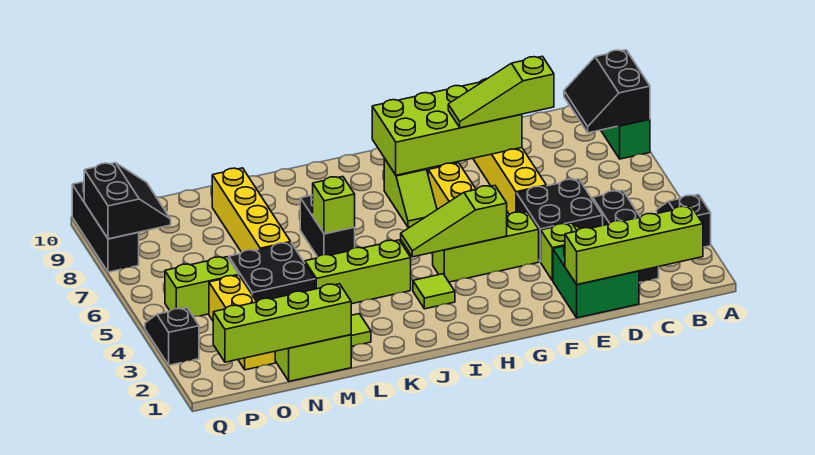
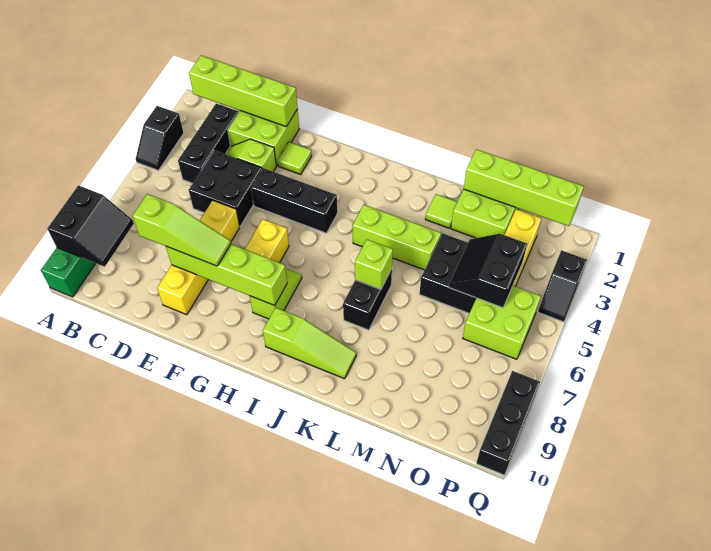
green 2x2 brick [553,246,639,318] -> lime 2x2 brick [228,109,299,166]
lime 2x4 brick [372,79,522,175] -> lime 1x4 brick [166,244,287,305]
lime 1x3 brick [433,212,539,282] -> black 1x3 brick [251,168,337,233]
lime 1x3 slope [401,186,507,257] -> lime 1x3 slope moved to [263,308,356,379]
lime 1x1 tile [413,274,455,309] -> lime 1x1 tile moved to [277,142,312,174]
yellow 1x4 brick [212,168,291,252] -> none
lime 1x2 brick [165,257,239,317] -> lime 2x2 brick [463,286,541,359]
black 2x2 slope [84,163,171,239] -> black 2x2 slope moved to [449,234,527,308]

